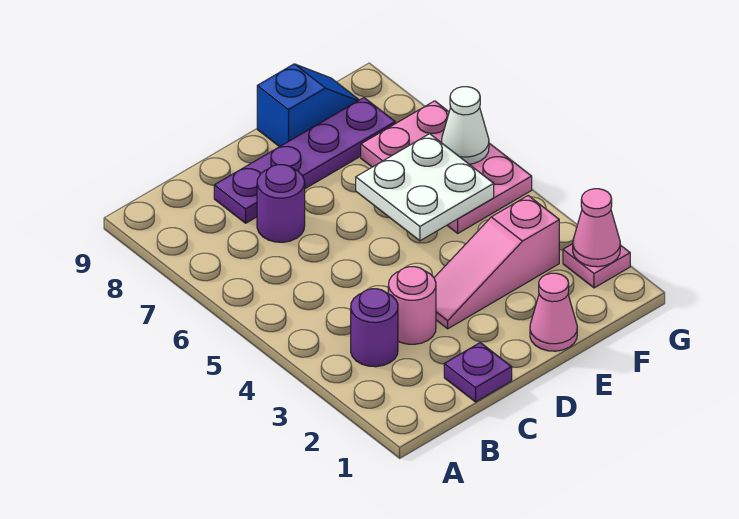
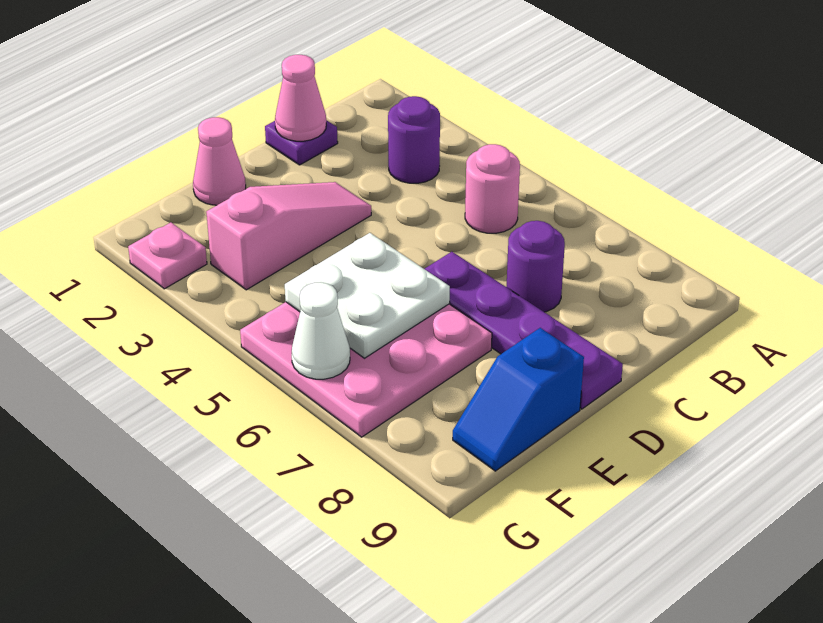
pink 1x1 round brick [388,267,436,344] -> pink 1x1 round brick moved to [465,144,520,233]
purple 1x4 plate [214,98,395,223] -> purple 1x4 plate turned to [425,252,623,409]
pink 2x3 plate [361,101,532,233] -> pink 3x3 plate [240,302,492,437]
pink 1x1 cone [573,189,620,267] -> pink 1x1 cone moved to [275,55,326,141]

